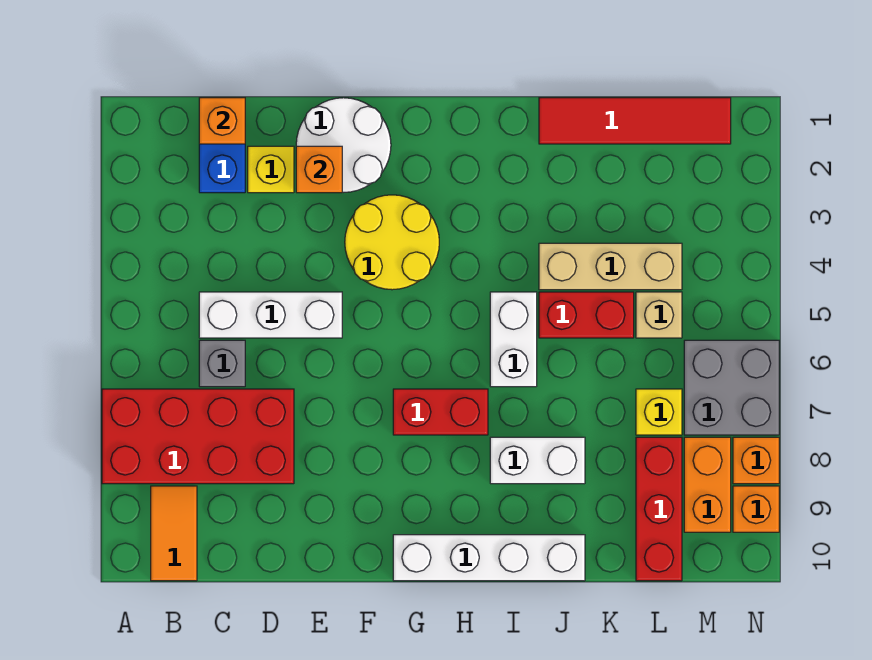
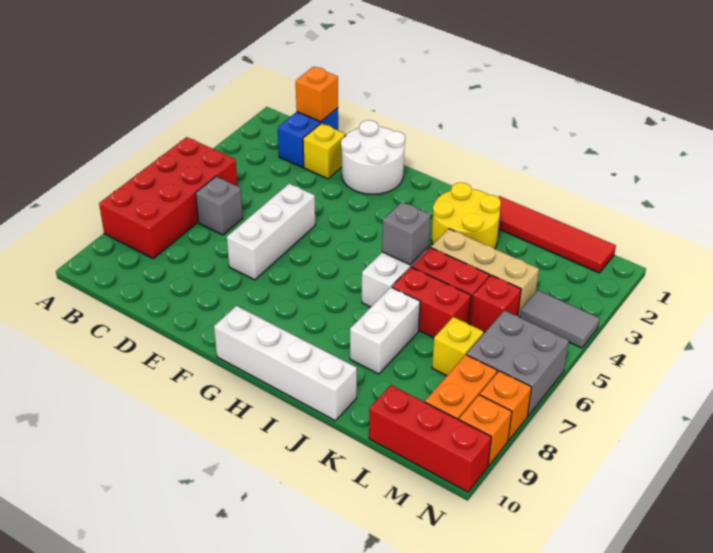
red 2x4 brick [102,389,294,484] -> red 2x4 brick turned to [99,137,237,259]
orange 1x2 tile [151,486,197,581] -> none
white 1x3 brick [199,292,342,338] -> white 1x3 brick turned to [227,184,315,280]
orange 1x1 brick [296,146,342,193] -> none
yellow 2x2 round brick [345,195,439,290] -> yellow 2x2 round brick moved to [432,183,501,249]
red 1x2 brick [393,389,488,435] -> red 1x2 brick moved to [392,267,471,338]
none -> grey 1x1 brick [382,202,431,265]
white 1x2 brick [490,437,585,484] -> white 1x2 brick turned to [350,287,420,374]
tan 1x1 brick [636,292,682,338] -> red 1x1 brick [471,275,521,332]
red 1x3 brick [636,437,682,581] -> red 1x3 brick turned to [369,385,491,492]
none -> grey 1x2 tile [520,290,600,348]

